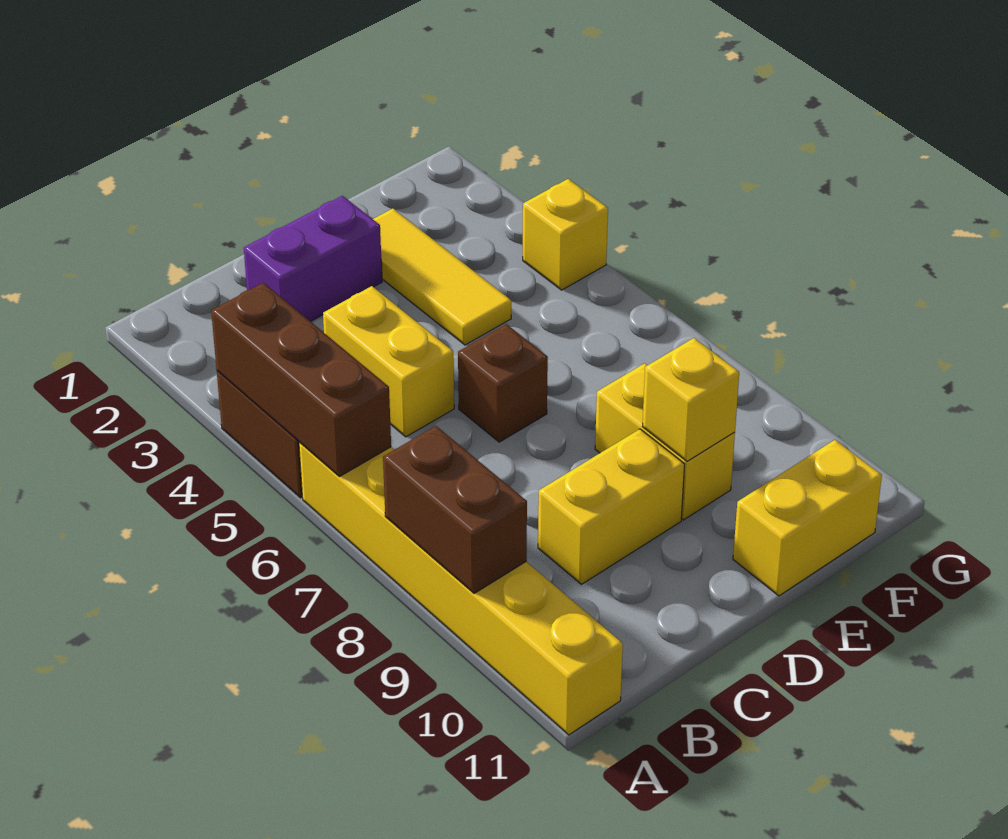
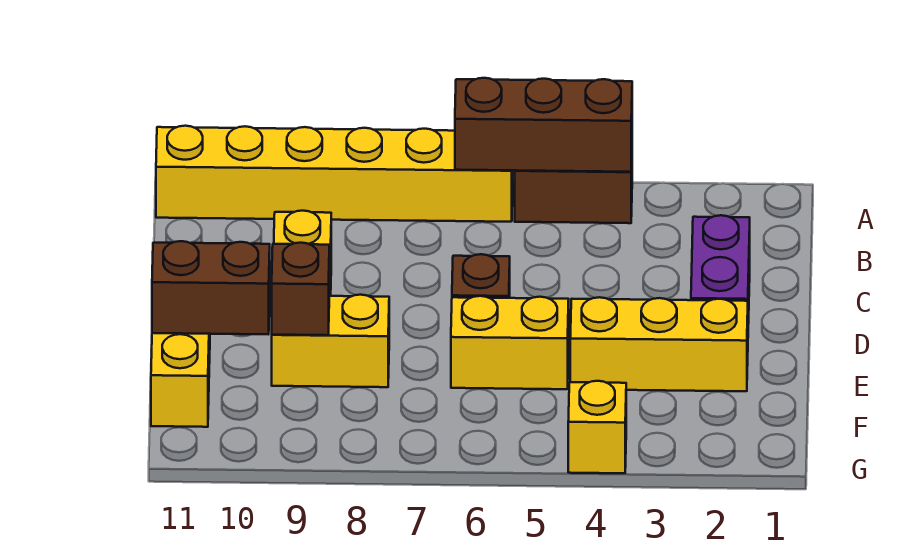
brown 1x2 brick [383,426,527,593] -> brown 1x2 brick moved to [152,241,270,334]
yellow 1x2 brick [323,286,454,437] -> yellow 1x2 brick moved to [451,296,569,389]
yellow 1x3 tile [373,209,511,345] -> yellow 1x3 brick [570,297,748,391]
yellow 1x1 brick [643,338,739,461] -> brown 1x1 brick [272,243,329,335]

